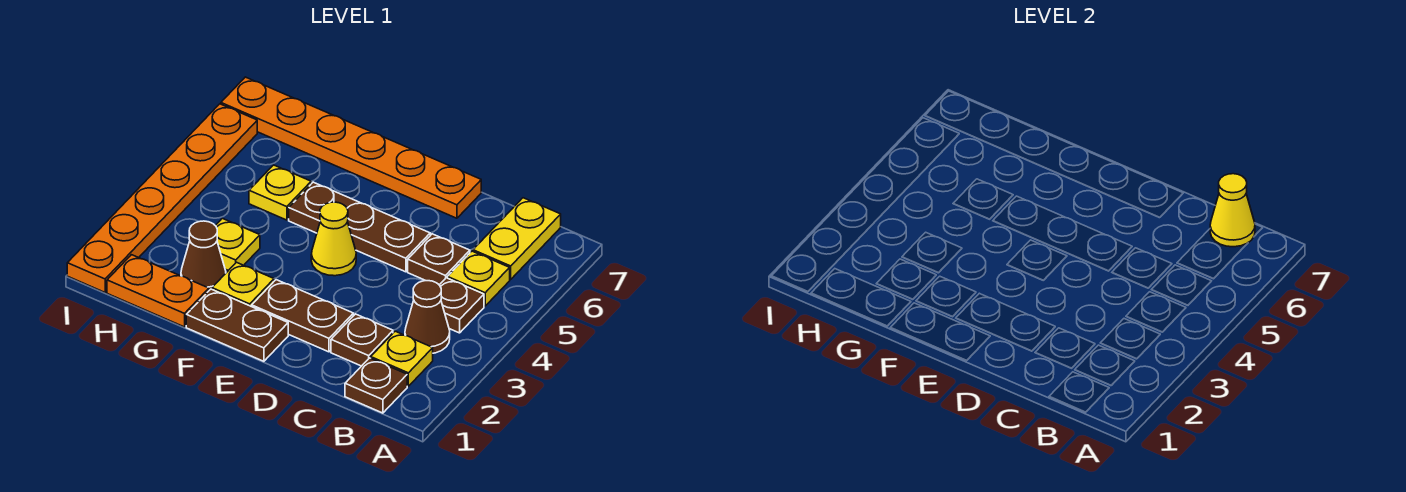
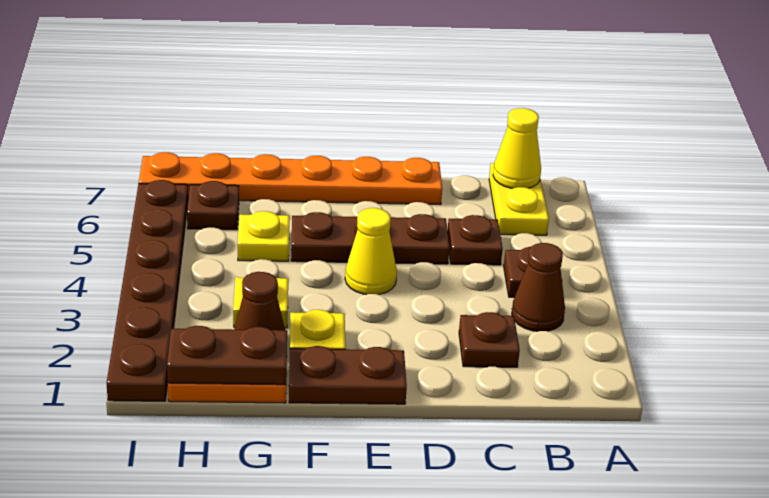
brown 1x1 plate [345,358,407,413] -> brown 1x1 plate moved to [187,181,239,230]
yellow 1x1 plate [371,331,433,386] -> none
yellow 1x1 plate [447,251,510,306] -> none
brown 1x2 plate [252,280,353,352] -> brown 1x2 plate moved to [167,326,287,385]
orange 1x6 plate [67,104,257,292] -> brown 1x6 plate [107,180,188,401]

